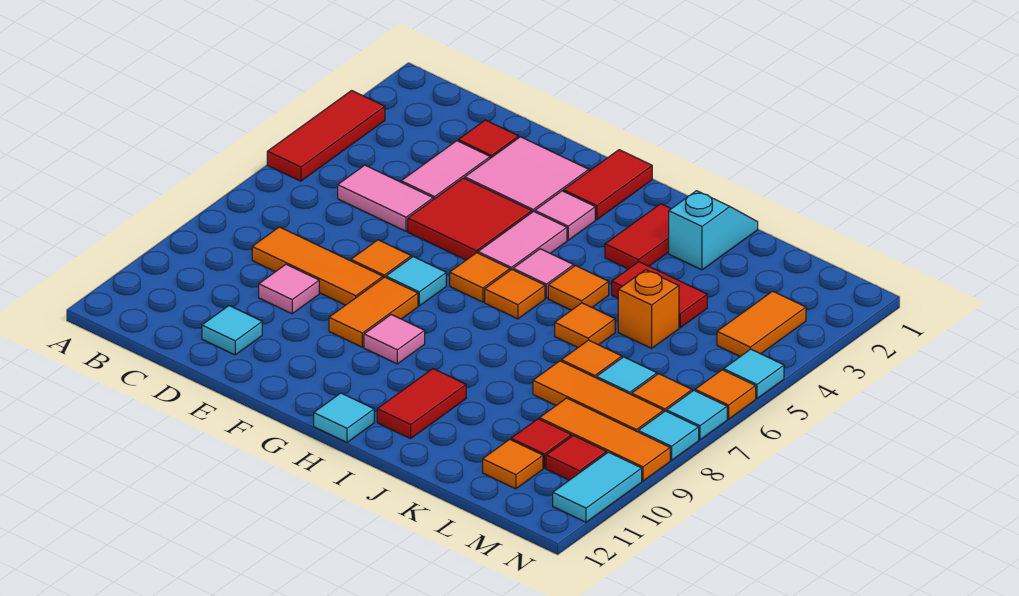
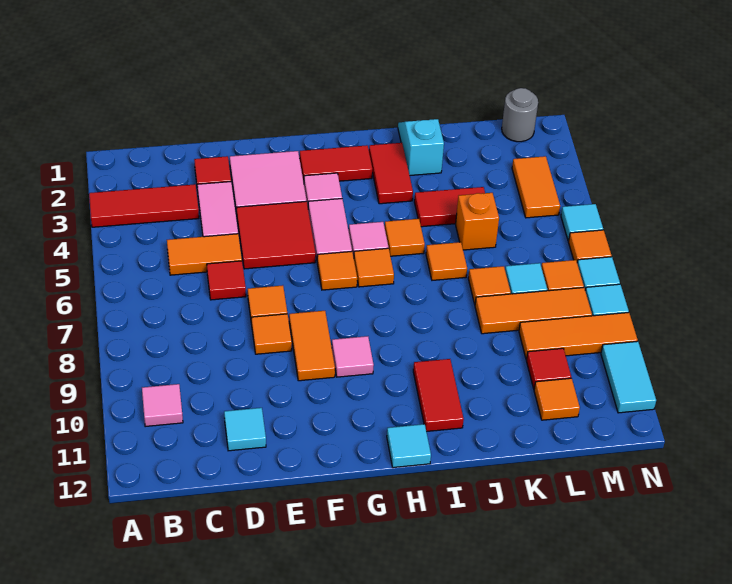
red 1x3 tile [267,91,385,181] -> red 1x3 tile turned to [89,184,199,227]
pink 1x2 tile [338,165,433,231] -> orange 1x2 tile [167,234,242,275]
orange 1x3 tile [252,227,383,305] -> orange 1x1 tile [251,314,292,354]
pink 1x1 tile [259,264,319,314] -> pink 1x1 tile moved to [142,384,183,427]
cyan 1x1 tile [386,257,446,306] -> none
red 1x2 tile [563,150,652,220] -> red 1x2 tile turned to [300,145,372,182]
none -> grey 1x1 round brick [502,88,538,142]
red 1x1 tile [546,435,607,480] -> red 1x1 tile moved to [207,261,246,300]

